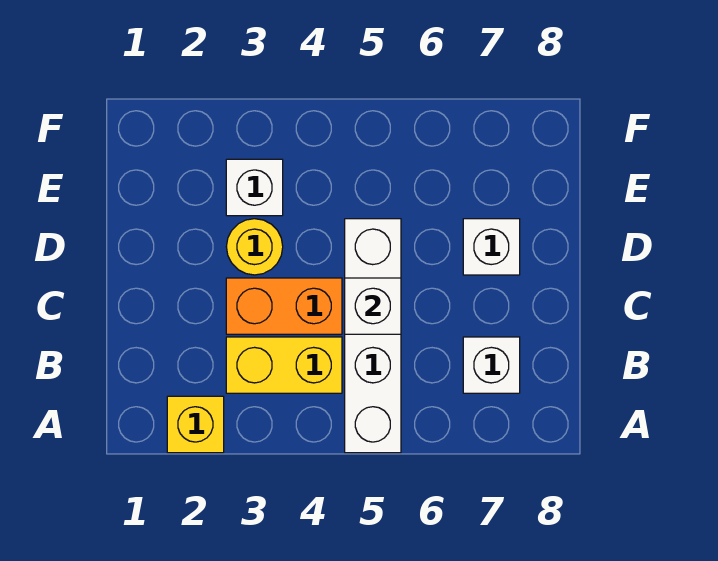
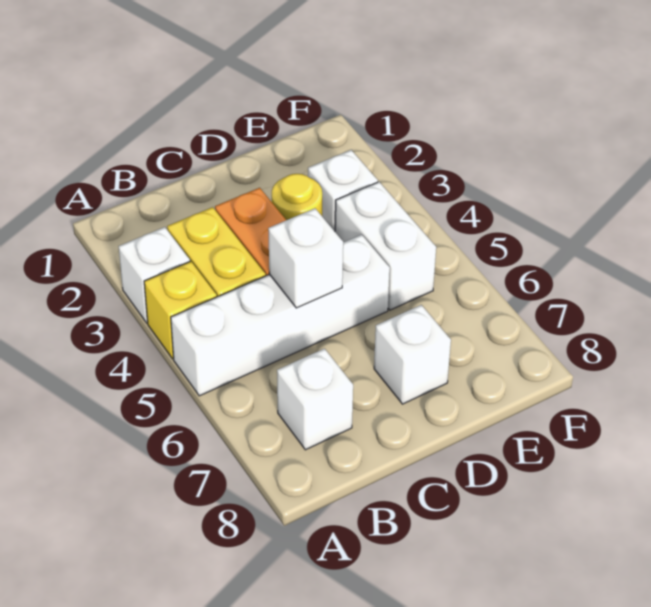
yellow 1x1 brick [167,396,224,453] -> yellow 1x1 brick moved to [144,261,217,359]
none -> white 1x1 brick [119,227,190,323]
none -> white 1x2 brick [335,182,436,310]

